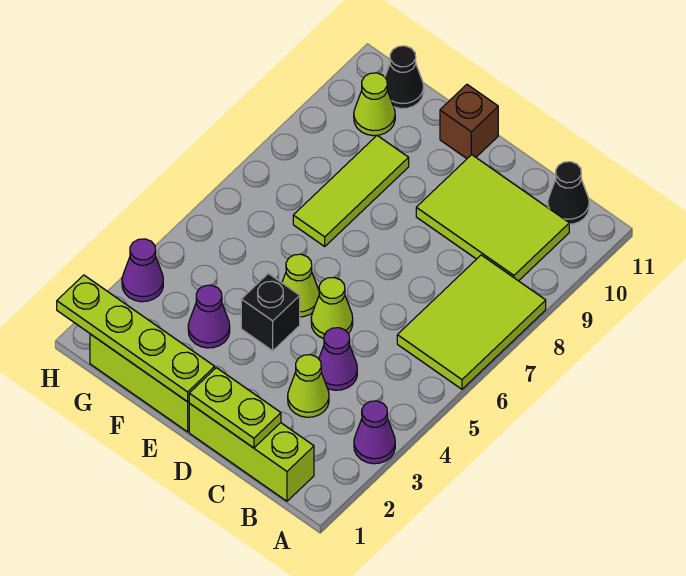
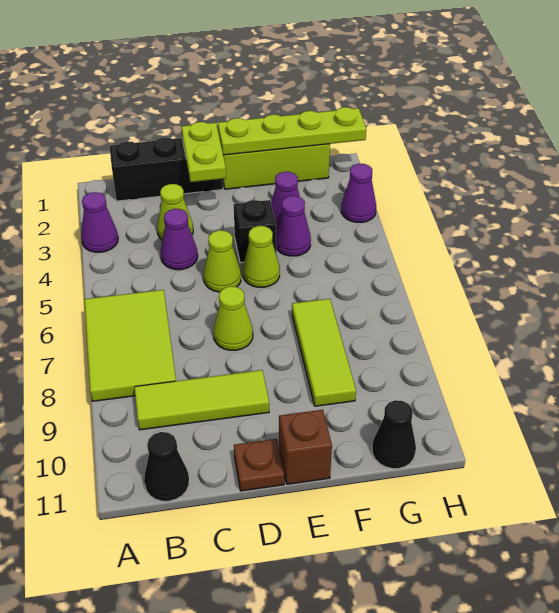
lime 1x3 brick [189,403,314,501] -> black 1x3 brick [110,138,223,201]
lime 2x3 tile [416,155,569,281] -> lime 1x3 tile [135,370,269,430]
lime 1x2 plate [189,368,281,448] -> lime 1x2 plate turned to [182,122,226,182]
none -> brown 1x1 plate [234,439,284,491]
none -> purple 1x1 cone [276,196,311,256]
lime 1x1 cone [354,73,395,136] -> lime 1x1 cone moved to [214,286,253,350]

